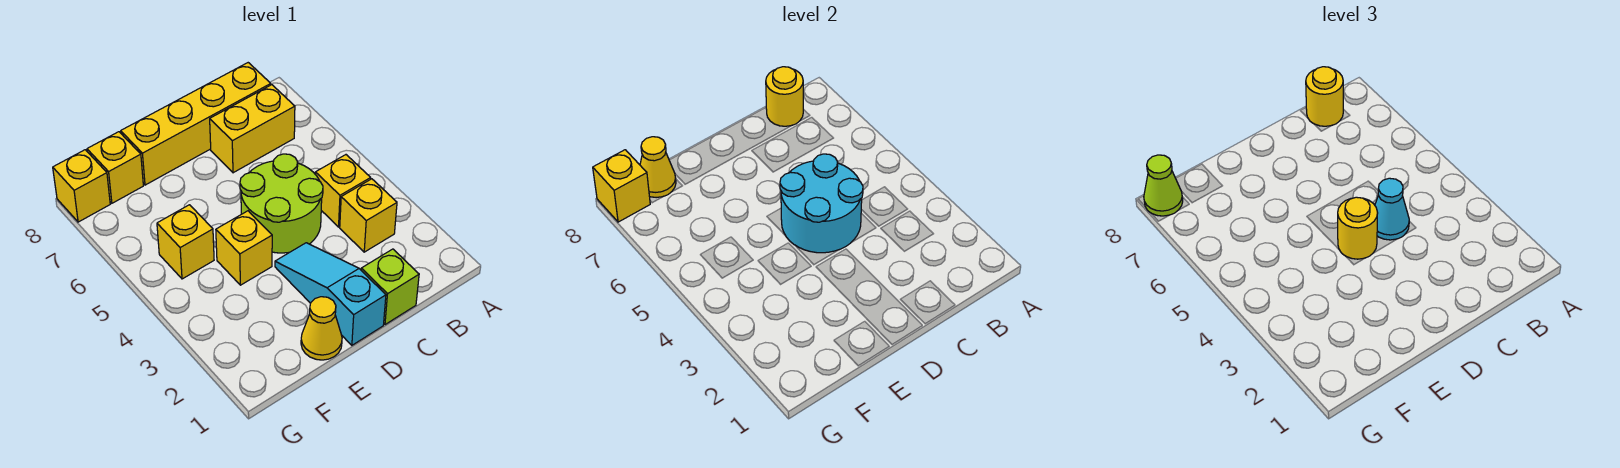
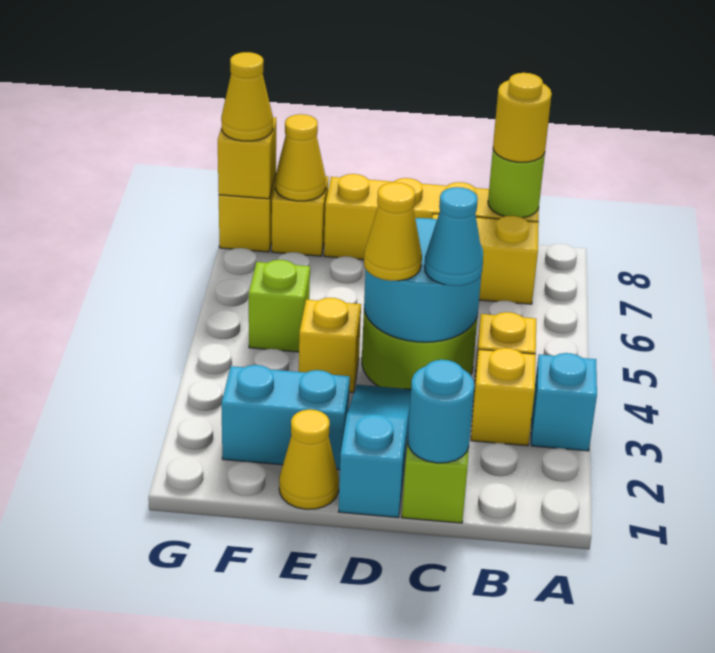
none -> cyan 1x1 brick [531,353,597,451]
yellow 1x1 round brick [766,67,803,126] -> lime 1x1 round brick [488,149,545,218]
none -> cyan 1x1 round brick [408,360,475,463]
yellow 1x1 round brick [1338,197,1378,259] -> yellow 1x1 cone [364,182,422,281]
none -> cyan 1x2 brick [221,365,350,470]
yellow 1x1 brick [157,205,214,279] -> lime 1x1 brick [249,260,310,352]
lime 1x1 cone [1144,155,1183,216] -> yellow 1x1 cone [221,52,273,141]

